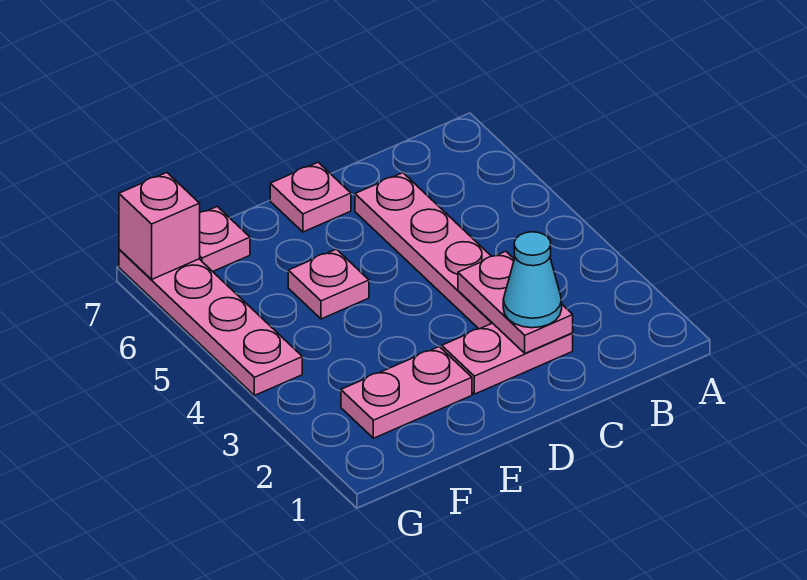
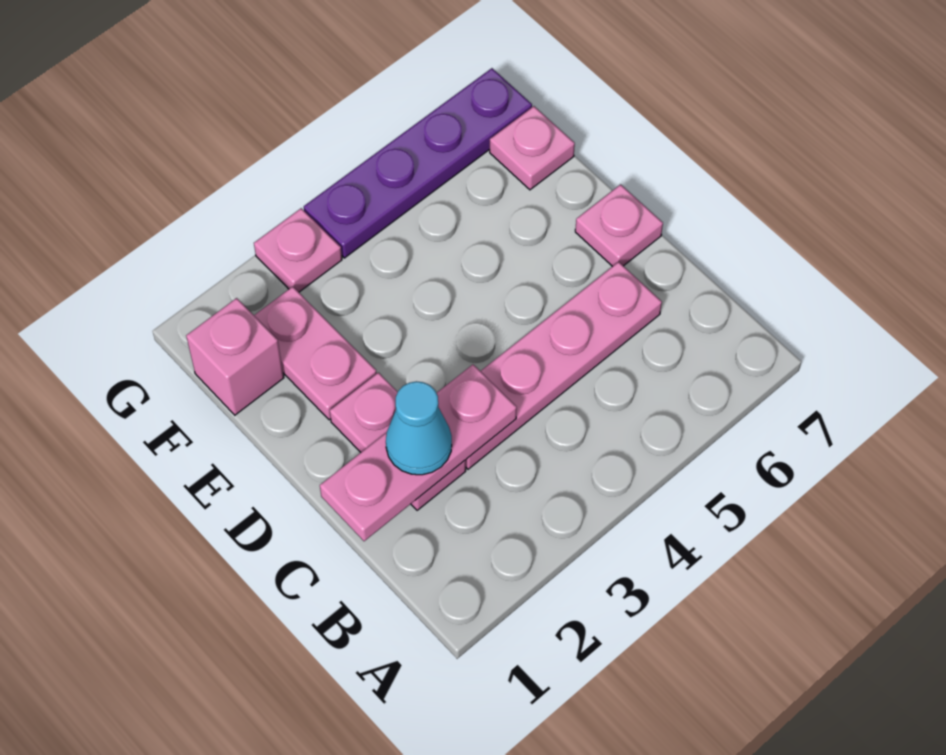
pink 1x2 plate [458,251,573,353] -> pink 1x3 plate [320,365,517,541]
pink 1x1 plate [288,249,369,319] -> pink 1x1 plate moved to [254,208,342,292]
pink 1x4 plate [119,249,302,396] -> purple 1x4 plate [304,68,532,258]
pink 1x1 brick [119,173,200,279] -> pink 1x1 brick moved to [186,298,284,415]

